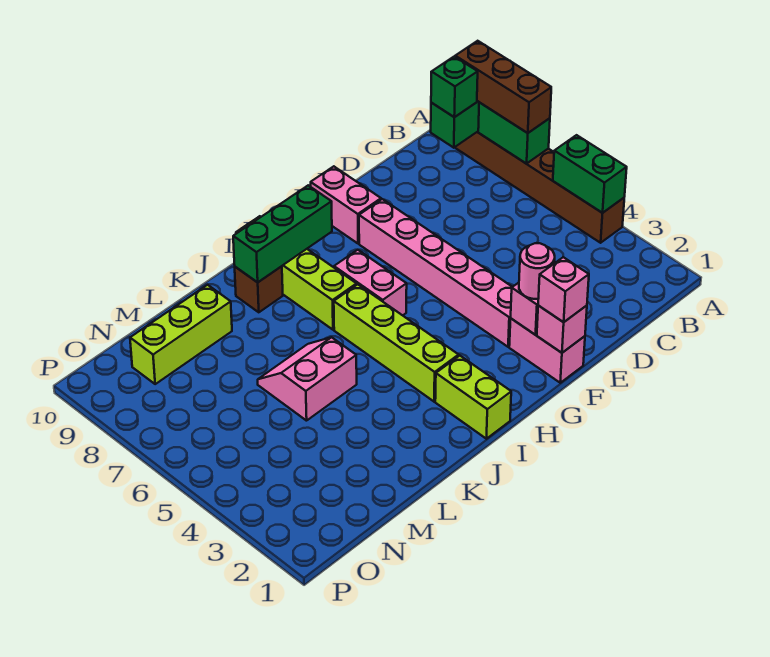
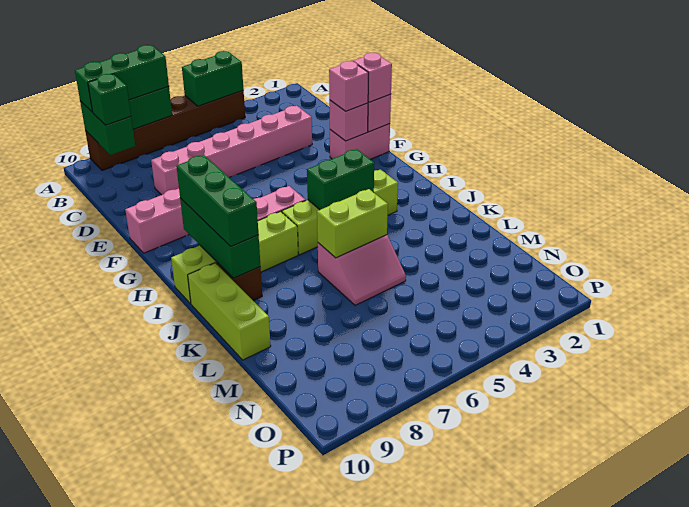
brown 1x3 brick [455,41,551,133] -> green 1x3 brick [75,45,169,112]
pink 1x1 round brick [519,243,555,299] -> pink 1x1 brick [329,61,368,111]
pink 1x6 brick [359,199,512,347] -> pink 1x6 brick moved to [151,106,312,195]
none -> green 1x3 brick [176,155,259,247]
lime 1x2 brick [435,356,511,439] -> lime 1x2 brick moved to [317,189,388,258]
none -> green 1x2 brick [307,149,374,210]
pink 2x2 slope [258,337,357,421] -> pink 2x2 slope turned to [318,235,406,305]
lime 1x3 brick [130,285,232,384] -> lime 1x3 brick moved to [188,263,271,360]

